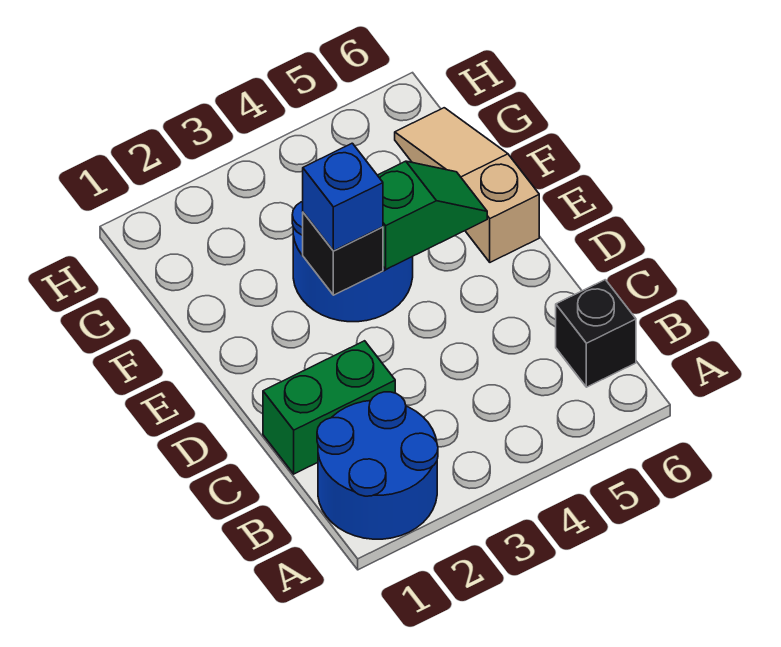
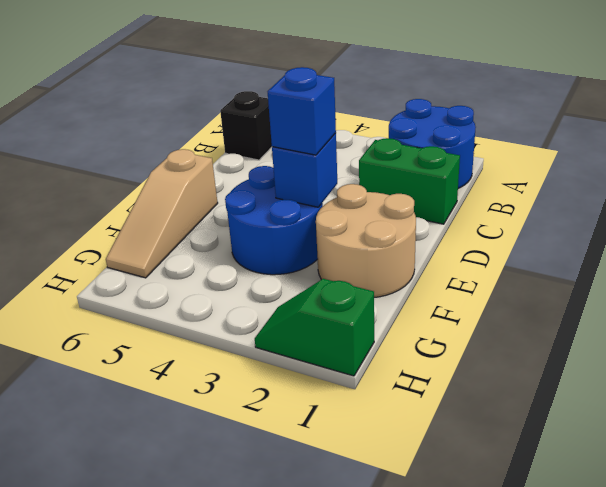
none -> tan 2x2 round brick [316,184,416,297]
black 1x1 brick [303,212,383,295] -> blue 1x1 brick [272,133,337,207]
green 1x2 slope [378,161,487,269] -> green 1x2 slope moved to [255,279,374,376]

